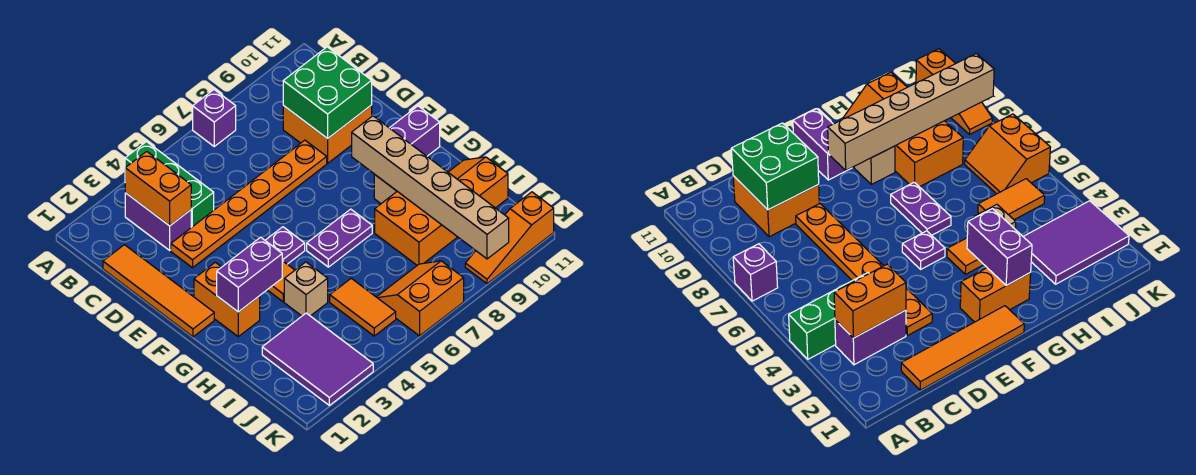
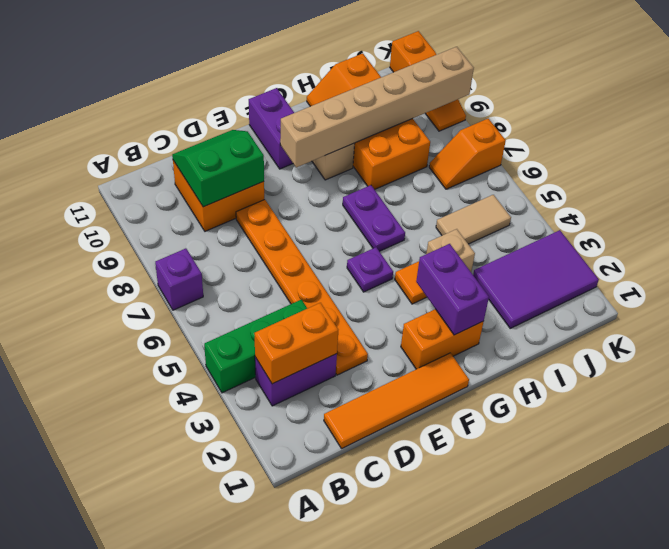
green 2x2 brick [283,47,372,139] -> green 2x2 slope [172,130,264,207]
orange 1x2 tile [330,278,396,336] -> tan 1x2 tile [436,195,511,244]
orange 2x2 slope [377,261,464,336] -> orange 1x2 slope [429,119,506,189]

